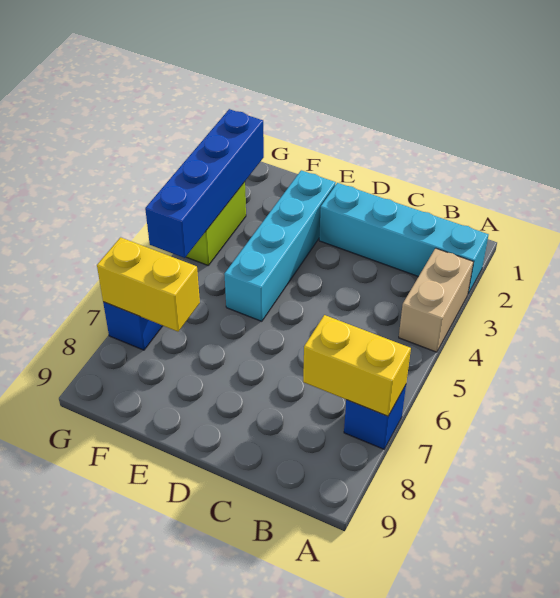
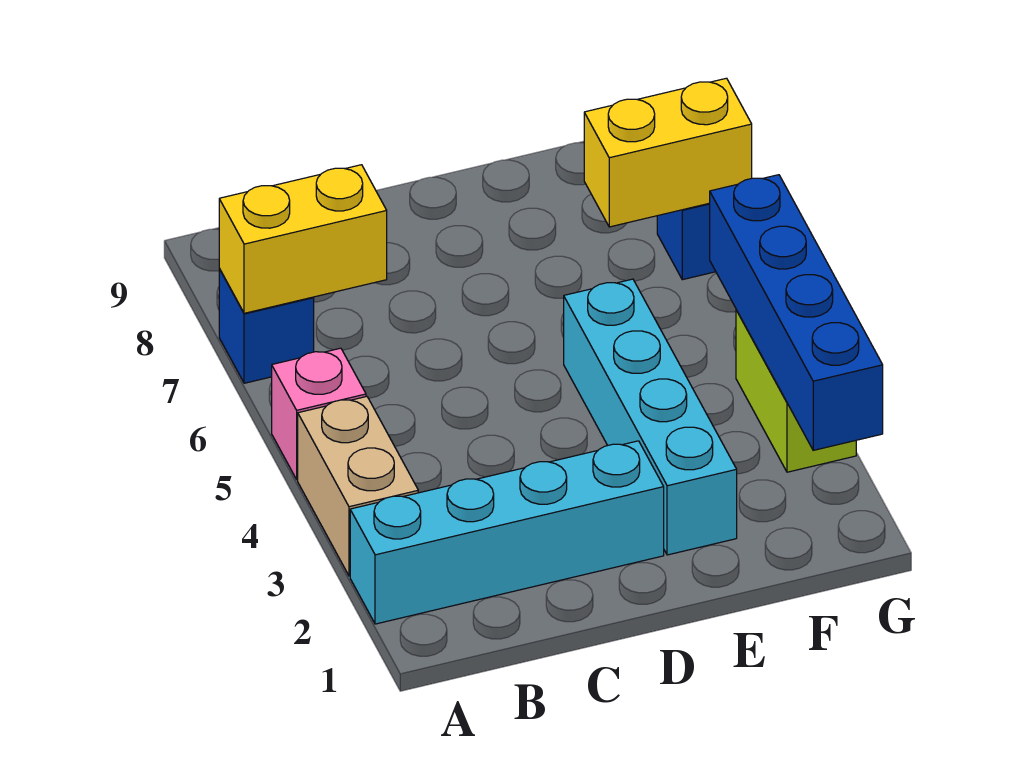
none -> pink 1x1 brick [272,348,366,479]

